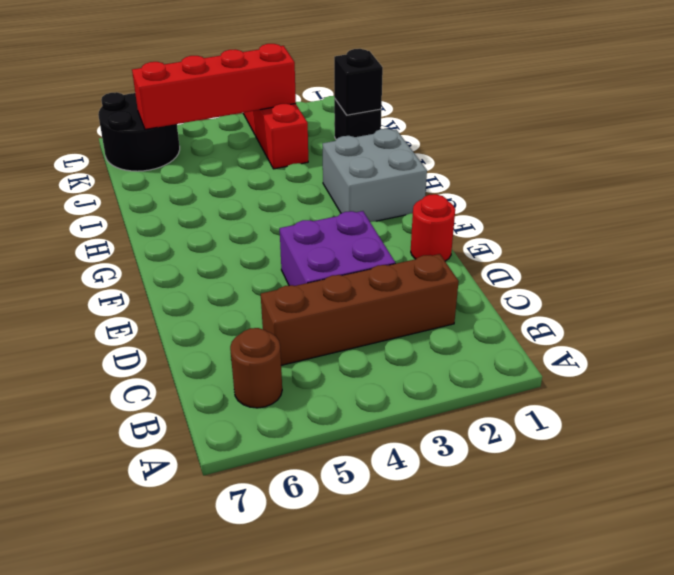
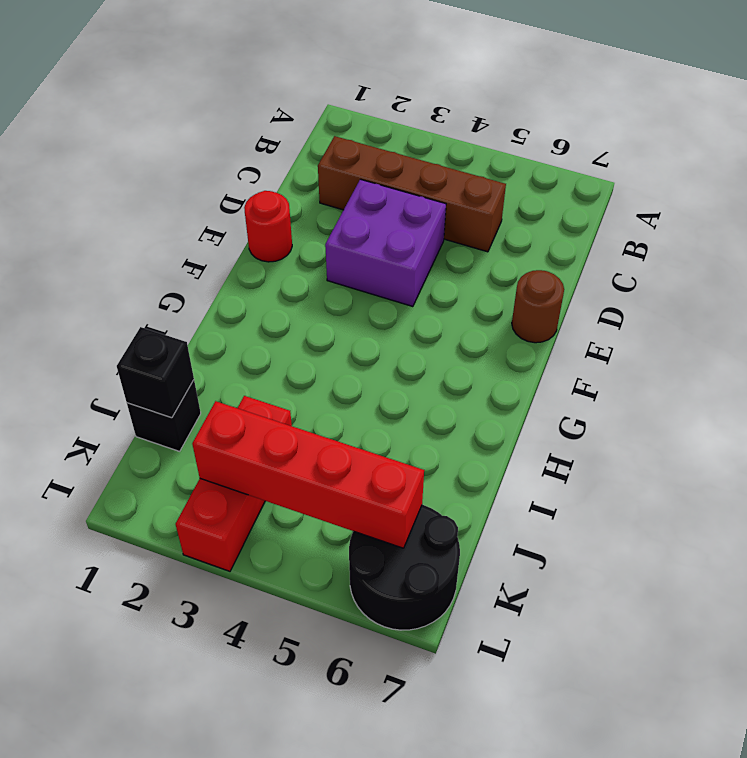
brown 1x1 round brick [230,328,282,408] -> brown 1x1 round brick moved to [512,270,564,343]
grey 2x2 brick [323,129,427,222] -> none

